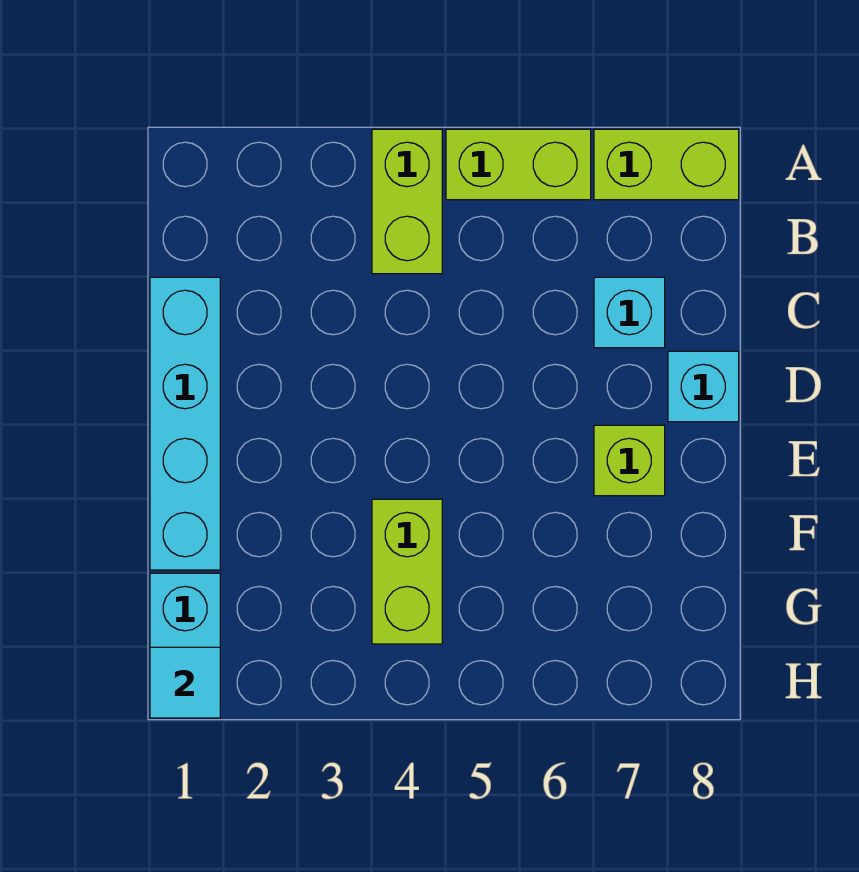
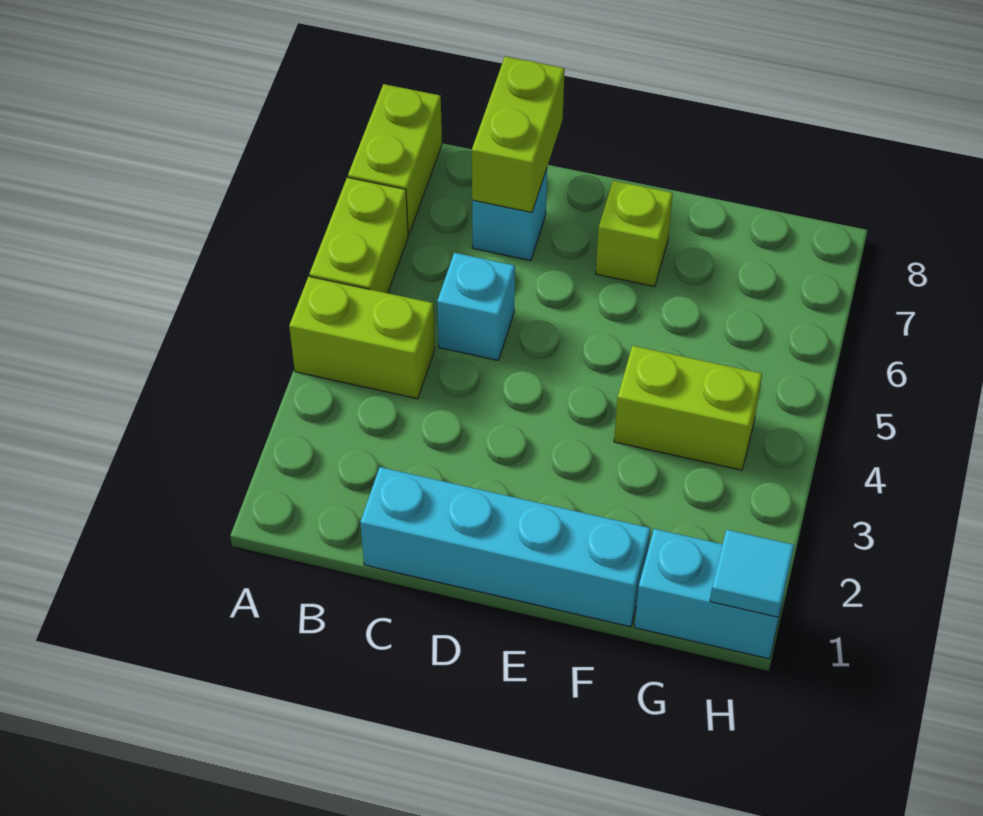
none -> lime 1x2 brick [472,56,565,212]
cyan 1x1 brick [668,351,739,422] -> cyan 1x1 brick moved to [437,253,515,360]

